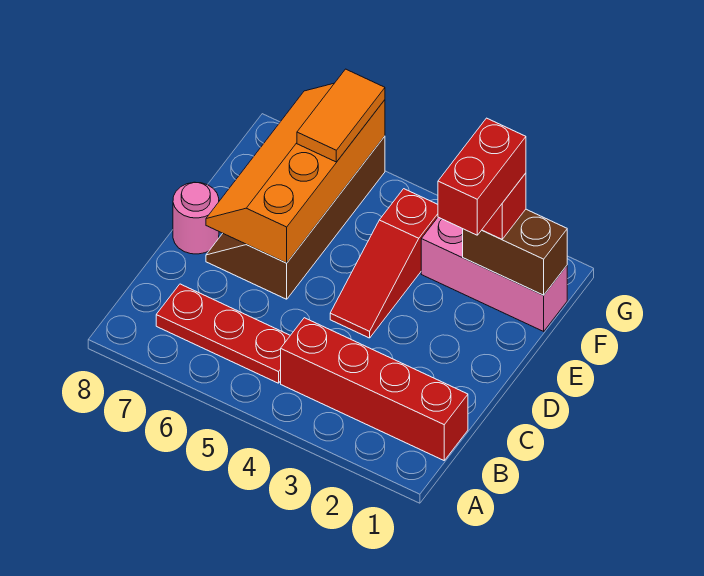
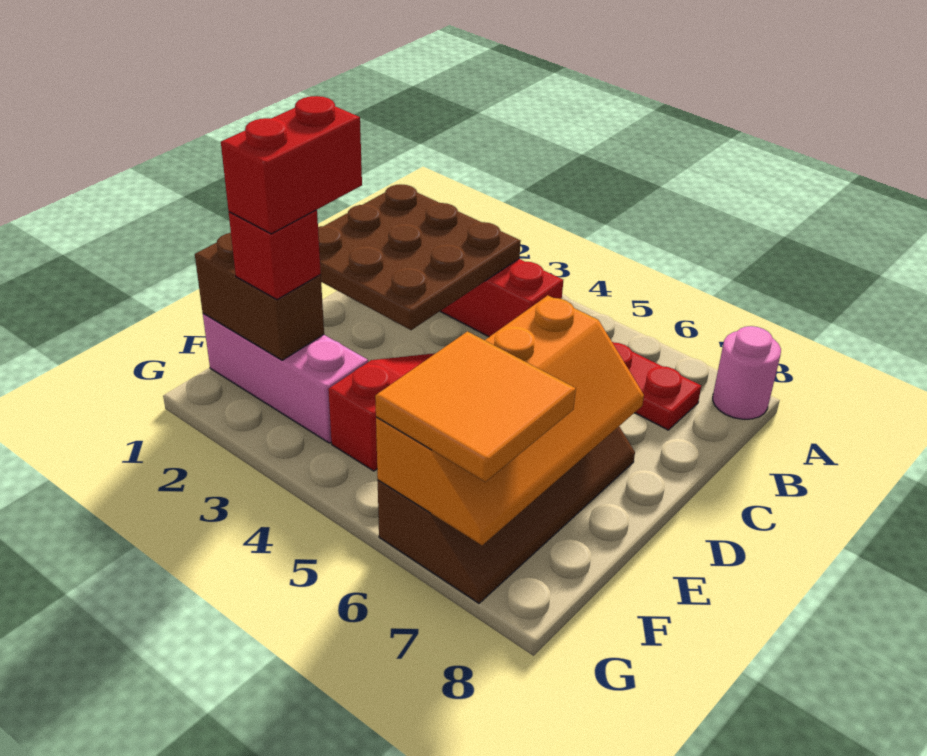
none -> brown 3x3 plate [318,185,521,330]
pink 1x1 round brick [173,182,219,254] -> pink 1x1 round brick moved to [713,326,781,419]
orange 1x2 tile [297,69,385,162] -> orange 2x2 tile [375,331,576,482]

